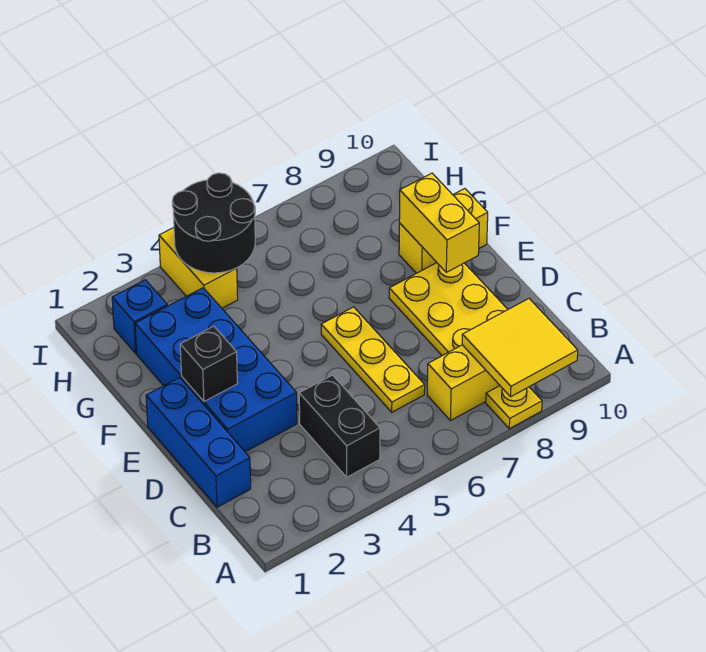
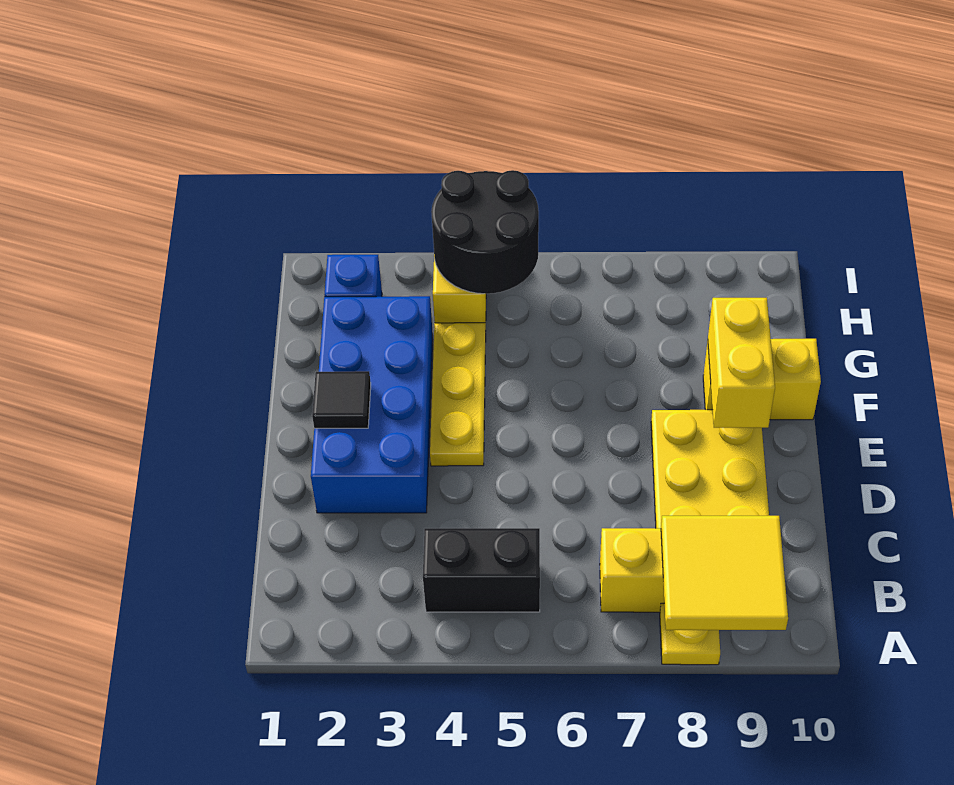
black 1x2 brick [299,375,380,477] -> black 1x2 brick turned to [423,528,540,612]
blue 1x3 brick [146,378,251,507] -> none
yellow 1x3 plate [321,307,425,412] -> yellow 1x3 plate moved to [430,323,486,466]
black 1x1 brick [180,326,238,401] -> black 1x1 tile [312,371,371,428]

